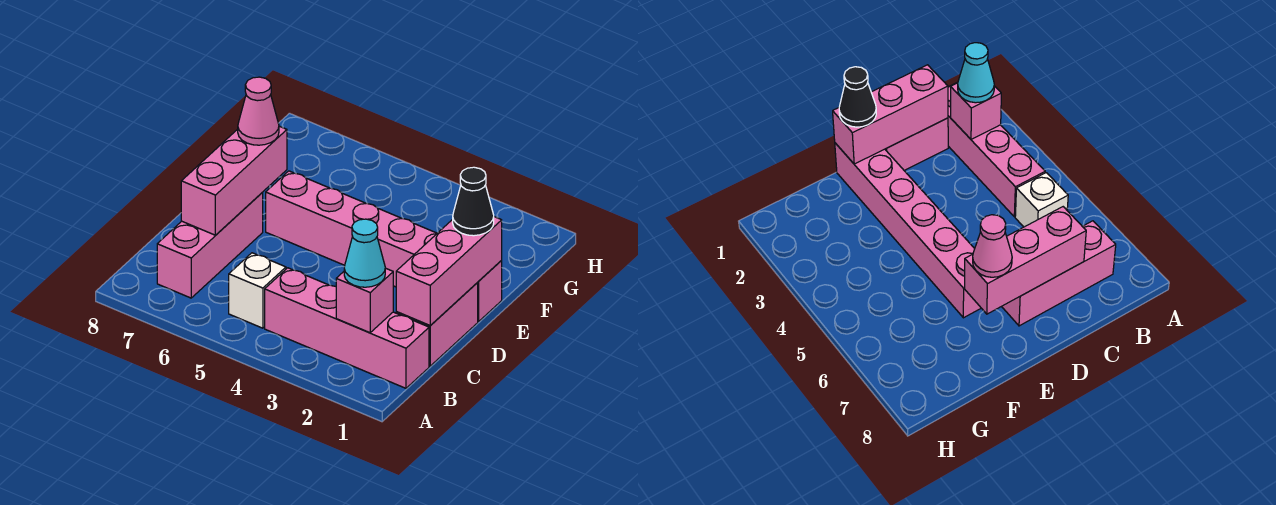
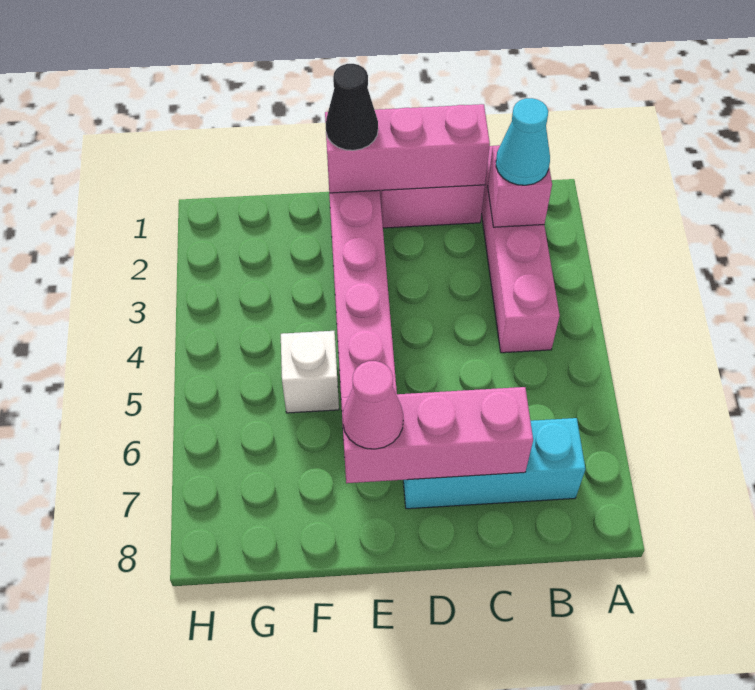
white 1x1 brick [229,253,286,328] -> white 1x1 brick moved to [281,331,339,413]
pink 1x3 brick [157,192,263,298] -> cyan 1x3 brick [403,418,585,509]

